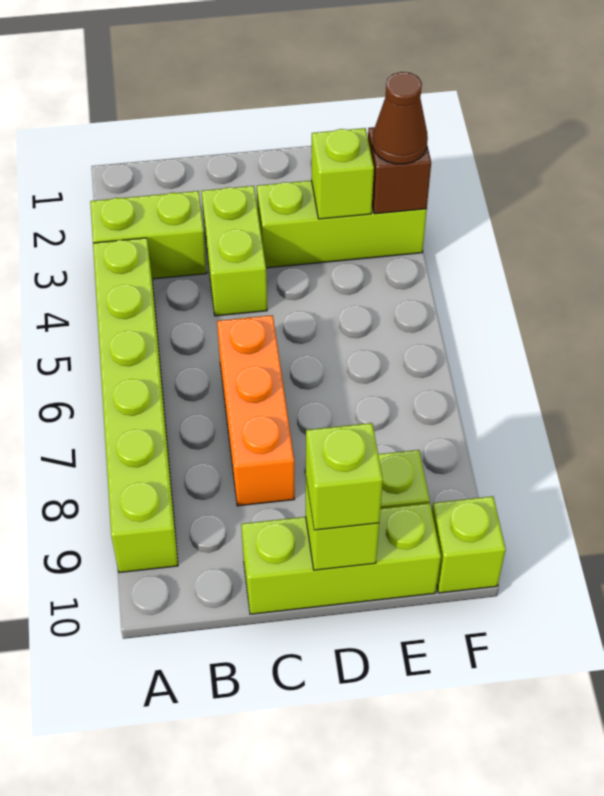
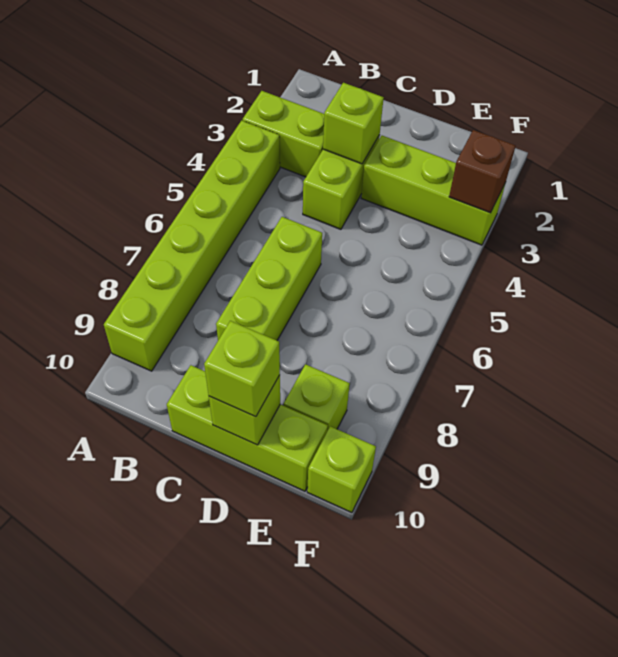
orange 1x3 brick [217,315,295,506] -> lime 1x3 brick [216,217,322,340]
lime 1x1 brick [311,128,374,219] -> lime 1x1 brick moved to [323,83,384,164]
brown 1x1 cone [373,72,428,164] -> none

